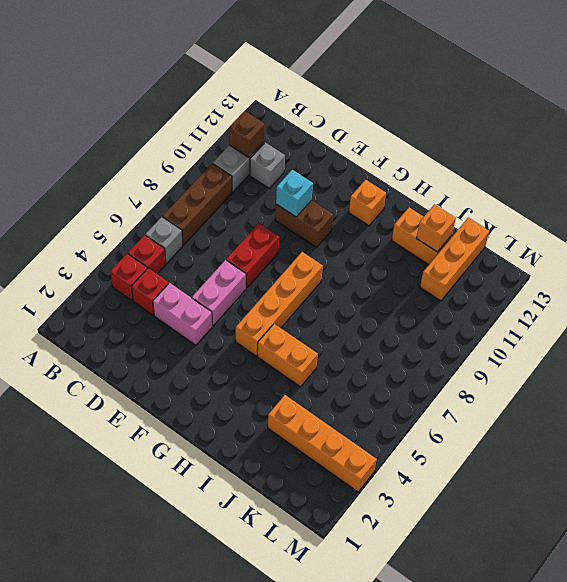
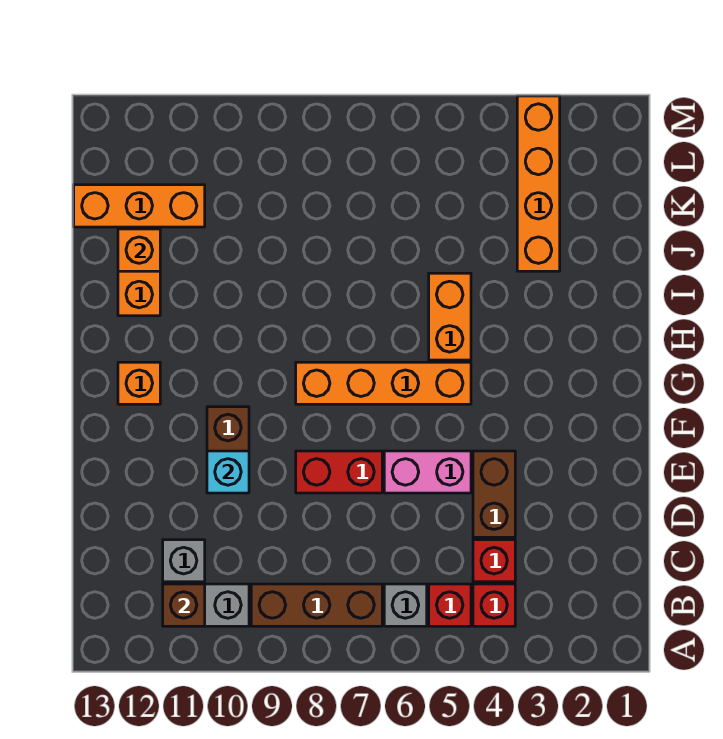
pink 1x2 brick [153,283,212,345] -> brown 1x2 brick [473,451,515,537]

